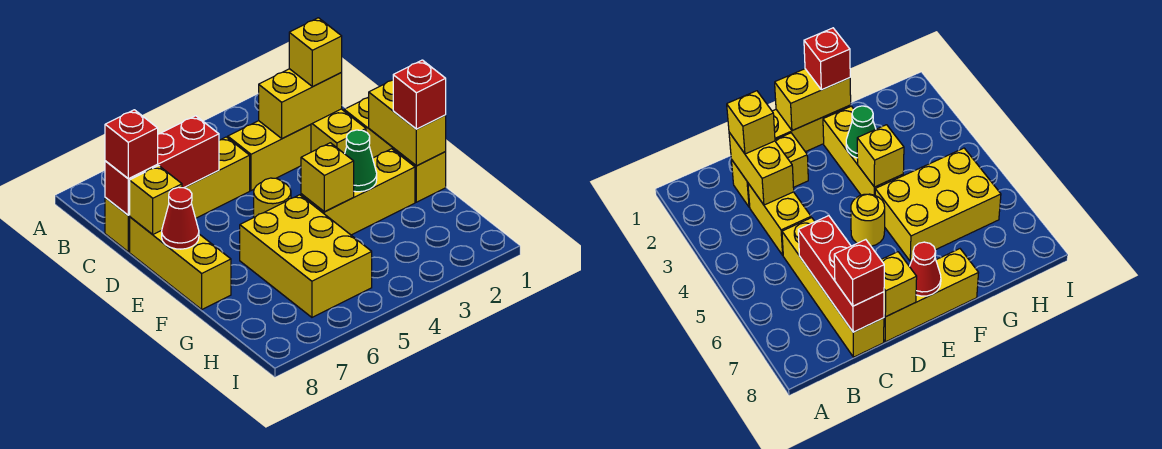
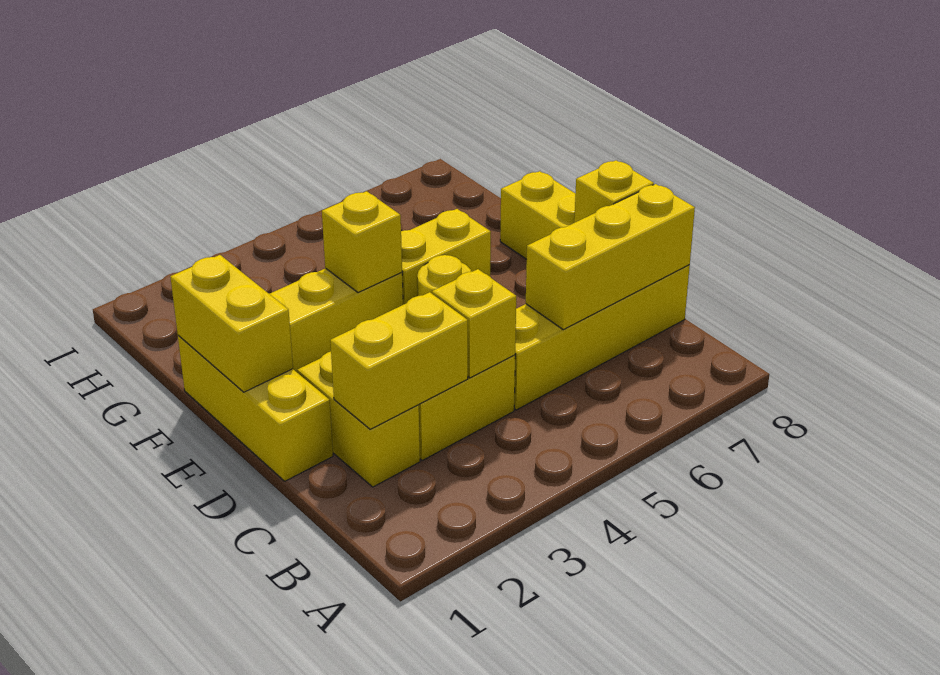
yellow 1x1 brick [289,18,342,87] -> yellow 1x1 brick moved to [432,269,516,378]
red 1x3 brick [105,116,219,215] -> yellow 1x3 brick [526,184,695,330]
red 1x1 brick [105,110,158,179] -> none
red 1x1 cone [162,187,199,249] -> none
red 1x1 brick [393,60,446,129] -> none
green 1x1 cone [345,130,377,192] -> none
yellow 2x3 brick [240,195,372,317] -> yellow 1x2 brick [401,209,491,305]

